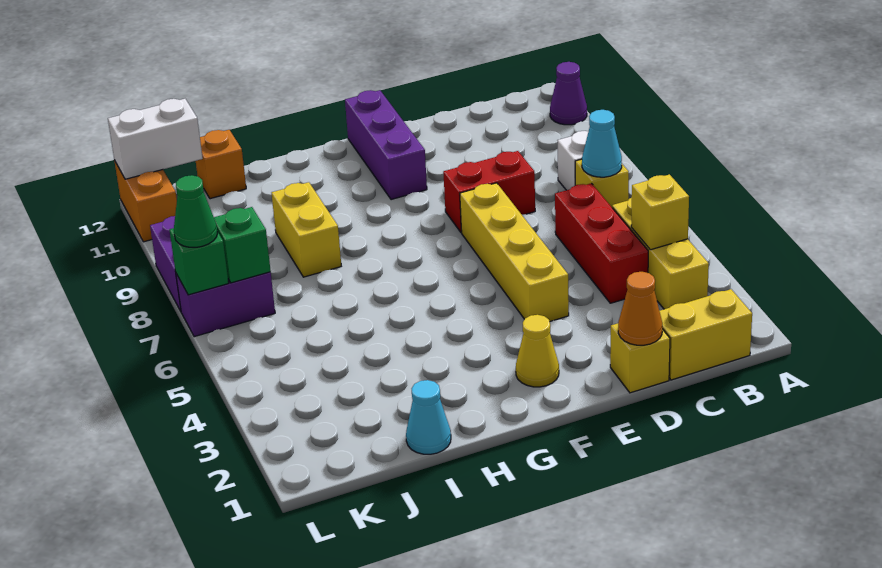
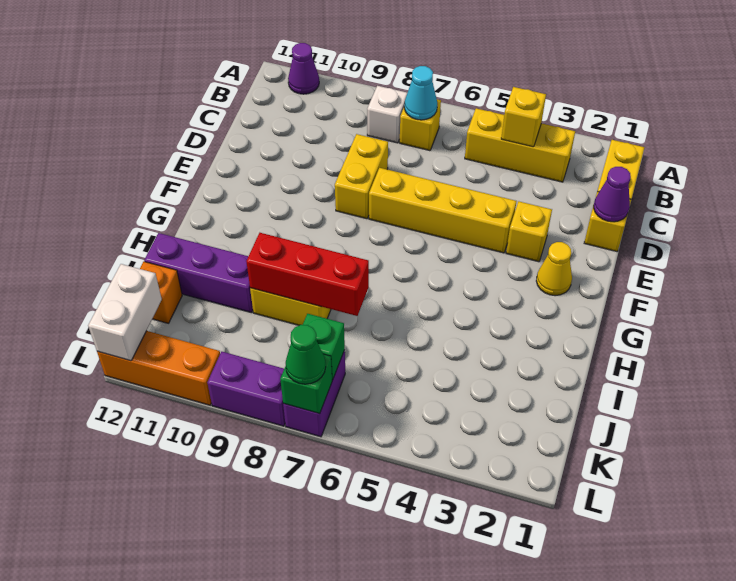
red 1x3 brick [555,183,648,303] -> red 1x3 brick moved to [246,233,369,316]
orange 1x1 cone [618,272,662,345] -> purple 1x1 cone [594,167,631,222]
red 1x2 brick [443,151,535,233] -> yellow 1x2 brick [335,134,388,219]
none -> yellow 1x1 brick [506,201,552,262]
purple 1x3 brick [345,90,427,200] -> purple 1x3 brick moved to [144,233,253,313]
cyan 1x1 cone [406,380,451,454] -> none
orange 1x2 brick [114,160,177,242] -> orange 1x3 brick [97,331,220,405]

